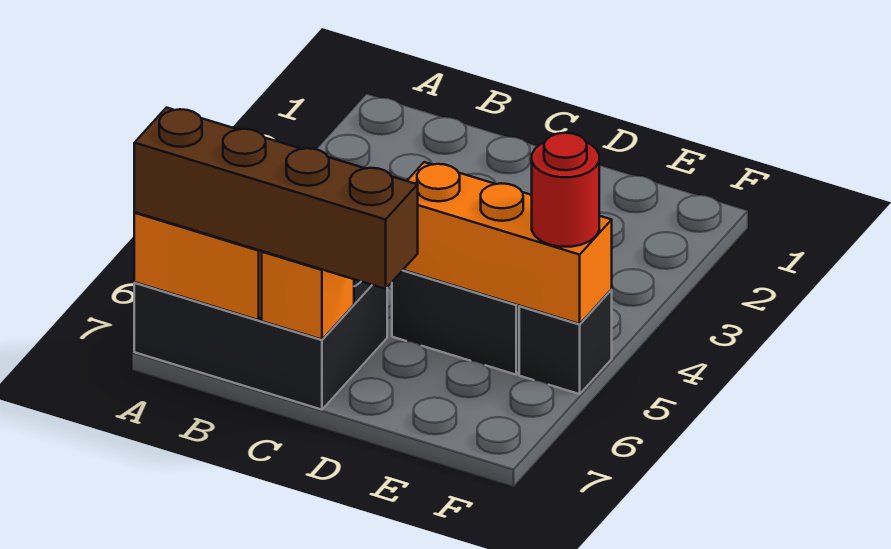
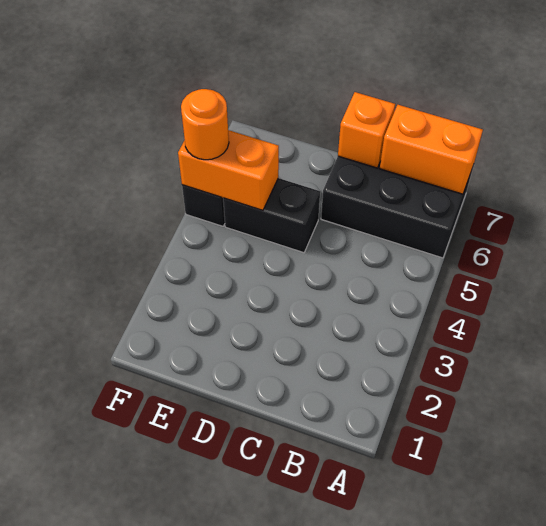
brown 1x4 brick [134,108,418,289] -> none
orange 1x3 brick [403,162,612,324] -> orange 1x2 brick [178,130,279,210]
red 1x1 round brick [532,133,599,247] -> orange 1x1 round brick [181,89,229,160]

